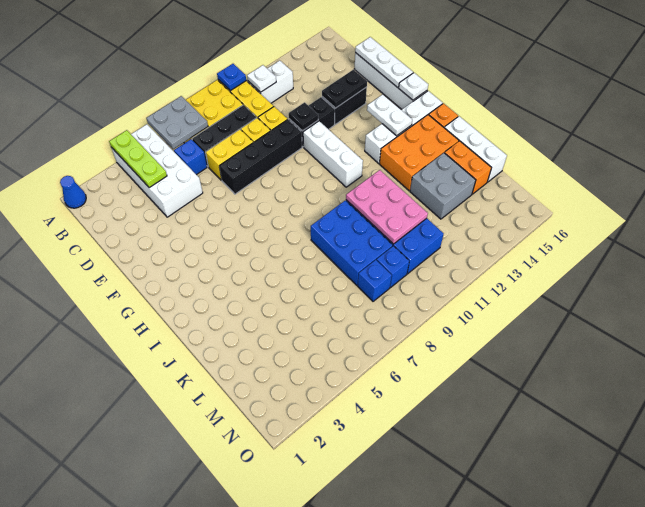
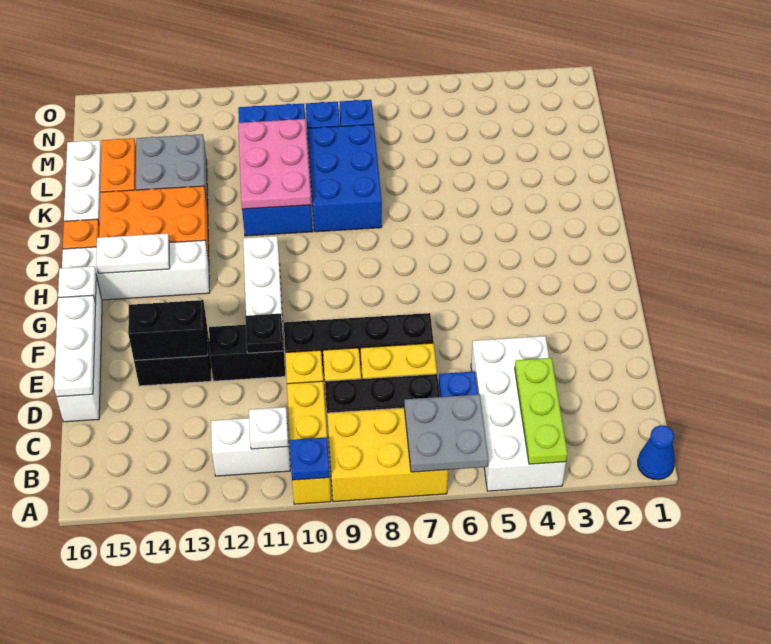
black 1x2 plate [322,70,367,108] -> black 1x2 brick [128,300,208,360]
white 1x2 plate [367,94,412,136] -> white 1x2 plate turned to [96,233,170,273]

